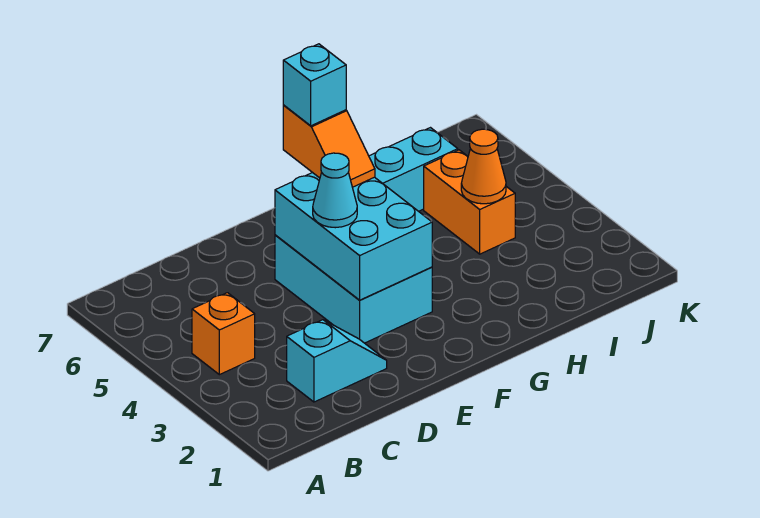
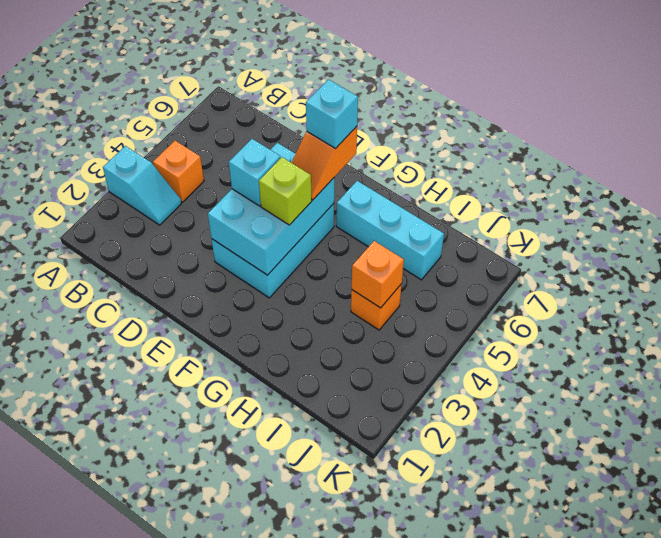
cyan 1x2 slope [287,320,387,402] -> cyan 1x2 slope moved to [103,146,182,225]
cyan 1x1 cone [313,153,357,228] -> cyan 1x1 brick [229,139,281,206]
none -> lime 1x1 brick [259,157,312,225]
orange 1x2 brick [424,150,515,254] -> orange 1x1 brick [351,284,402,330]
orange 1x1 cone [461,129,506,204] -> orange 1x1 brick [352,241,404,308]

